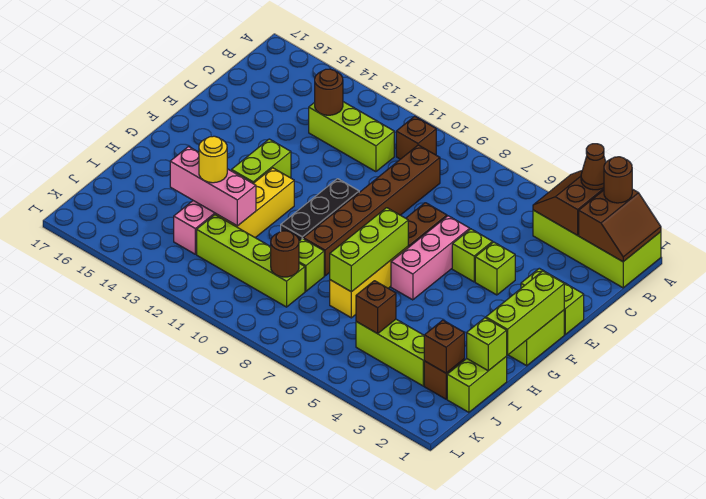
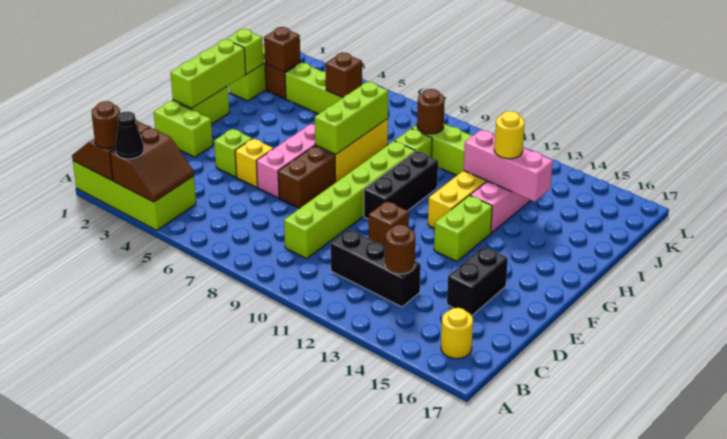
brown 1x1 cone [581,144,606,190] -> black 1x1 cone [115,111,144,159]
brown 1x1 brick [396,116,436,159] -> brown 1x1 brick moved to [369,201,409,246]
none -> yellow 1x1 round brick [441,308,473,359]
brown 1x6 brick [303,145,440,276] -> lime 1x6 brick [284,141,415,259]
lime 1x3 brick [309,102,394,172] -> black 1x3 brick [331,229,421,307]
none -> black 1x2 brick [447,246,508,316]
lime 1x1 brick [452,229,493,282] -> yellow 1x1 brick [235,139,273,187]

